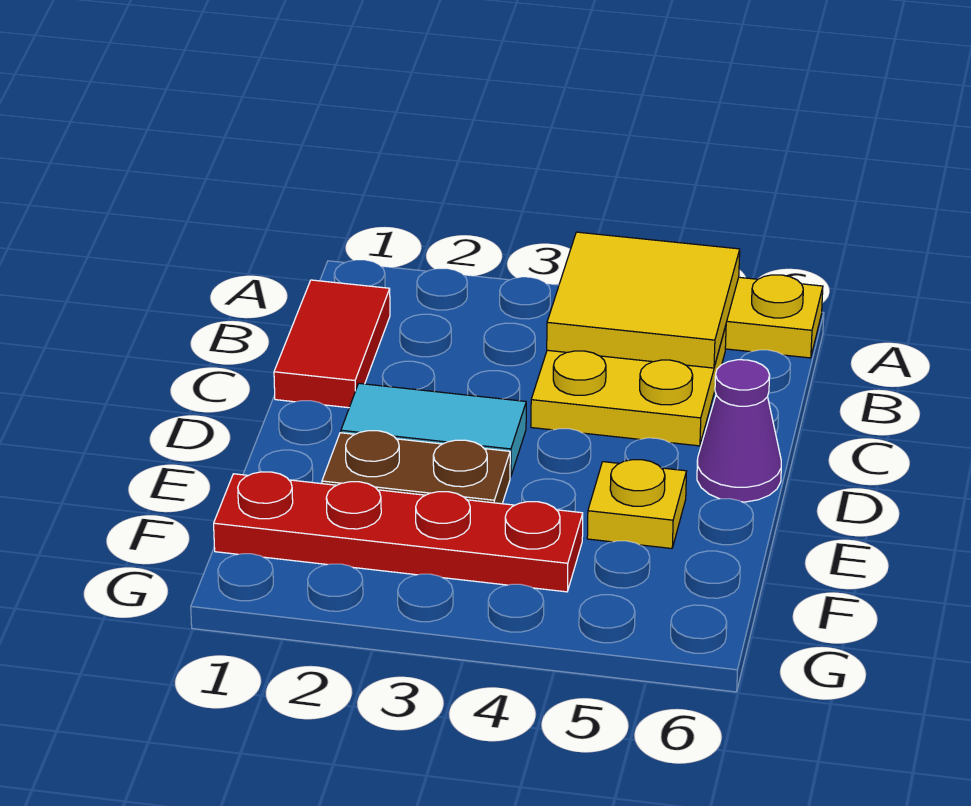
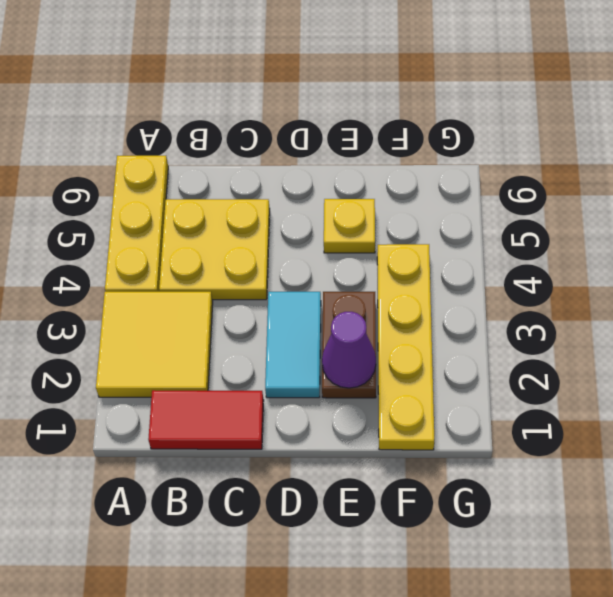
yellow 2x2 tile [547,232,740,368] -> yellow 2x2 tile moved to [96,292,213,397]
purple 1x1 cone [697,360,781,502] -> purple 1x1 cone moved to [322,312,376,388]
red 1x4 plate [214,472,583,592] -> yellow 1x4 plate [377,244,434,450]

